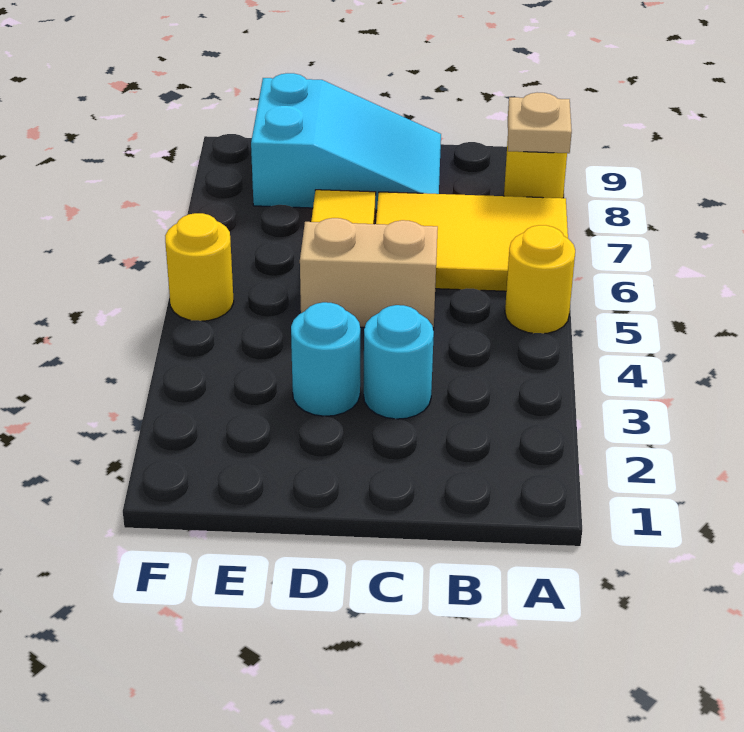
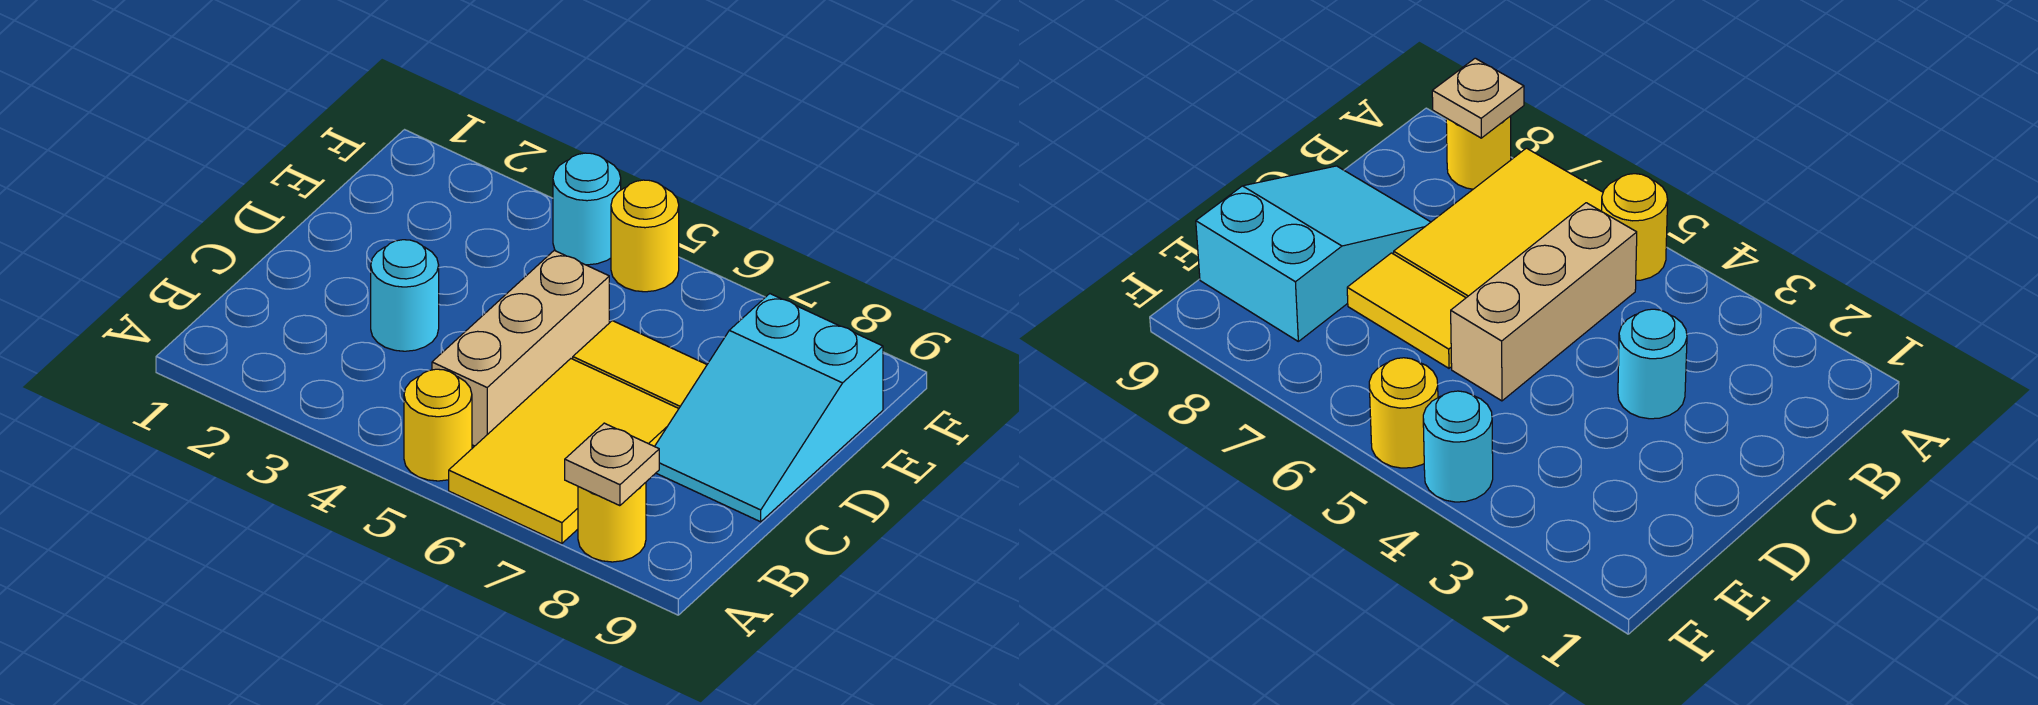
tan 1x2 brick [300,218,438,330] -> tan 1x3 brick [432,250,609,446]
cyan 1x1 round brick [291,302,360,416] -> cyan 1x1 round brick moved to [553,153,621,265]

